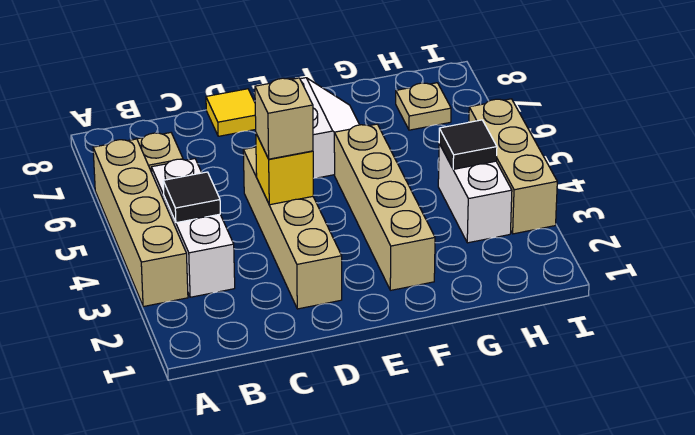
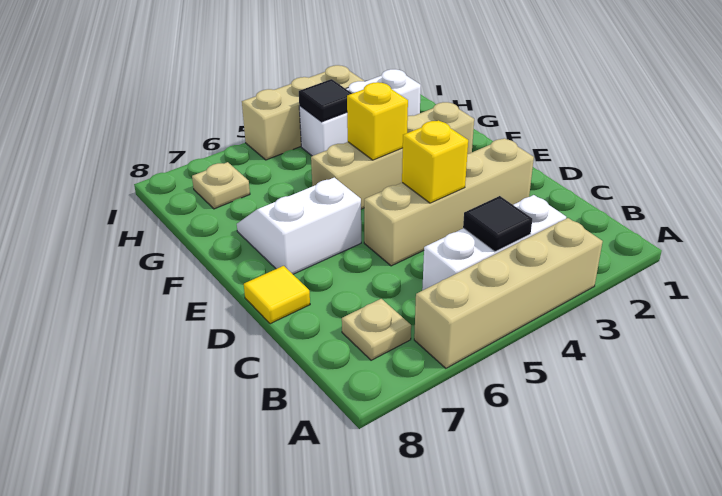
tan 1x1 brick [255,78,313,159] -> none
none -> yellow 1x1 brick [347,82,408,160]
white 1x2 brick [438,144,512,243] -> white 1x3 brick [299,69,421,156]

